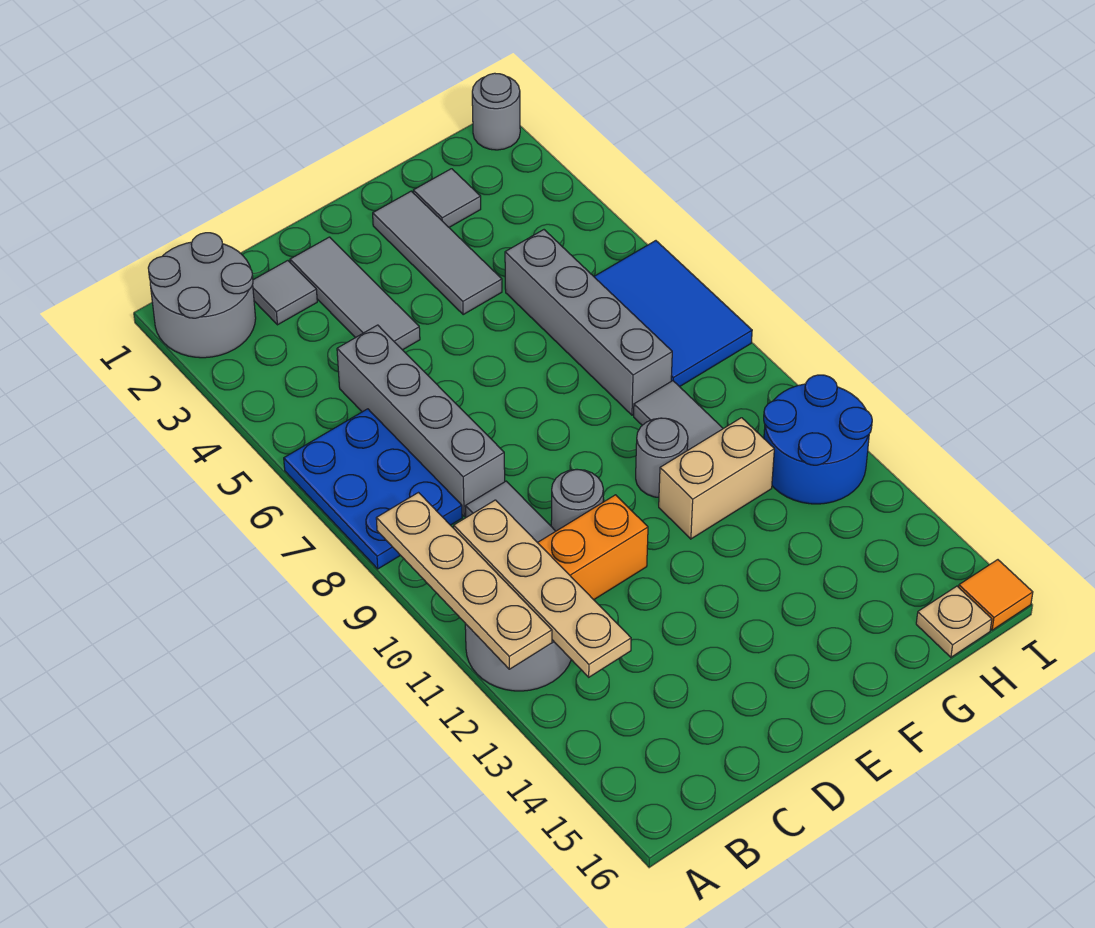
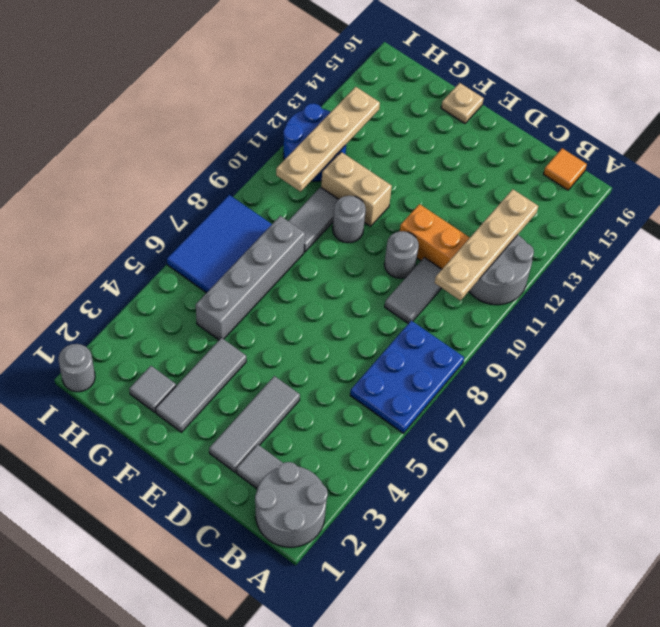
tan 1x4 plate [376,493,552,669] -> tan 1x4 plate moved to [276,87,380,192]
grey 1x4 brick [337,325,505,517] -> none
tan 1x1 plate [916,586,992,657] -> tan 1x1 plate moved to [441,83,484,124]
orange 1x1 tile [959,560,1033,630] -> orange 1x1 tile moved to [544,148,587,190]

